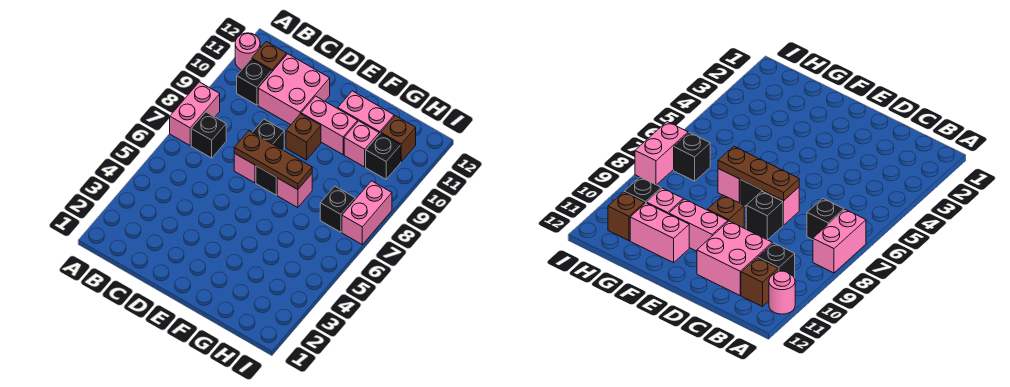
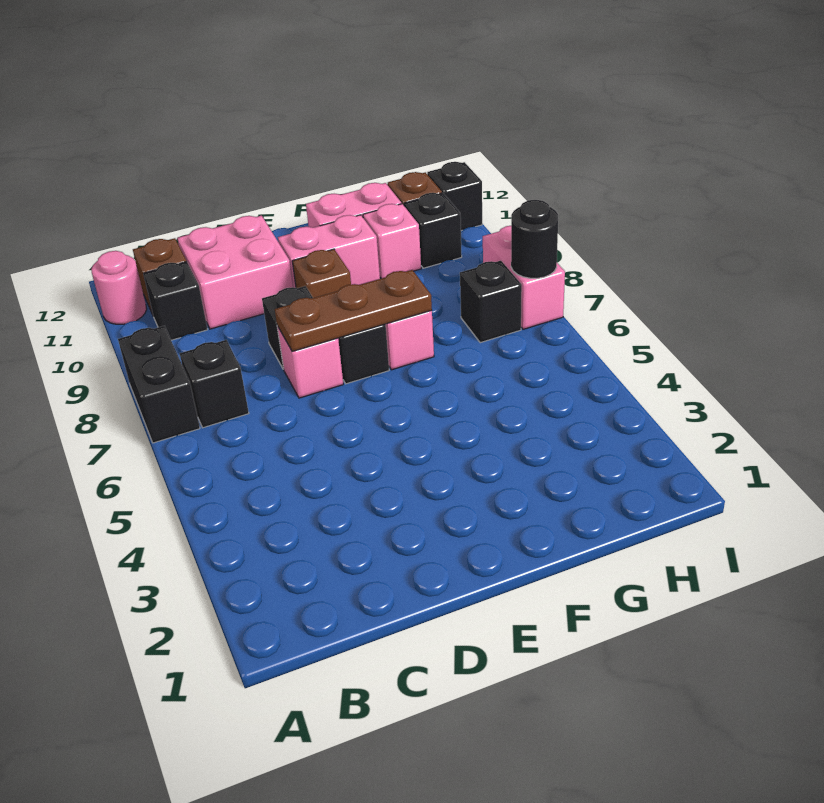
pink 1x2 brick [170,82,220,145] -> black 1x2 brick [118,326,200,443]
none -> black 1x1 round brick [511,200,558,278]
none -> black 1x1 brick [427,162,482,231]

